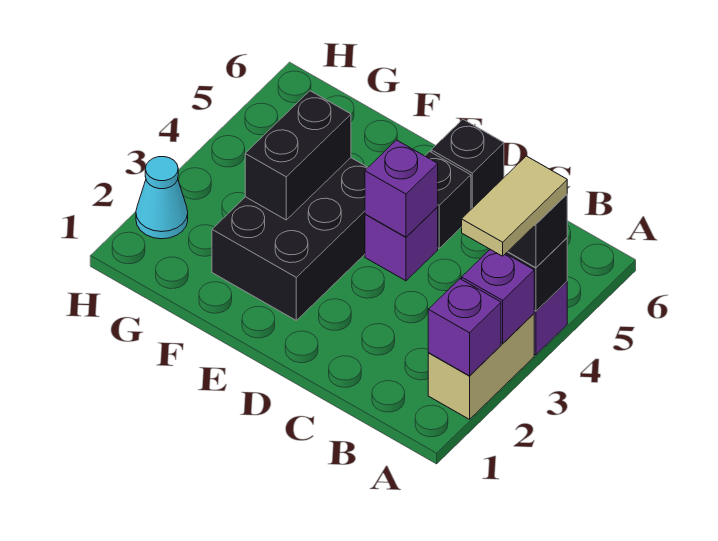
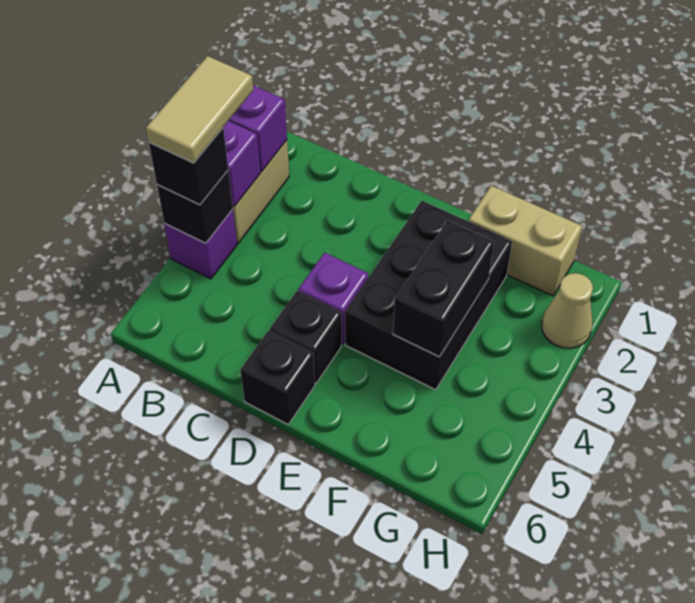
purple 1x1 brick [365,140,438,237] -> none
none -> tan 1x2 brick [469,186,582,296]
cyan 1x1 cone [136,157,188,239] -> tan 1x1 cone [542,273,593,348]

